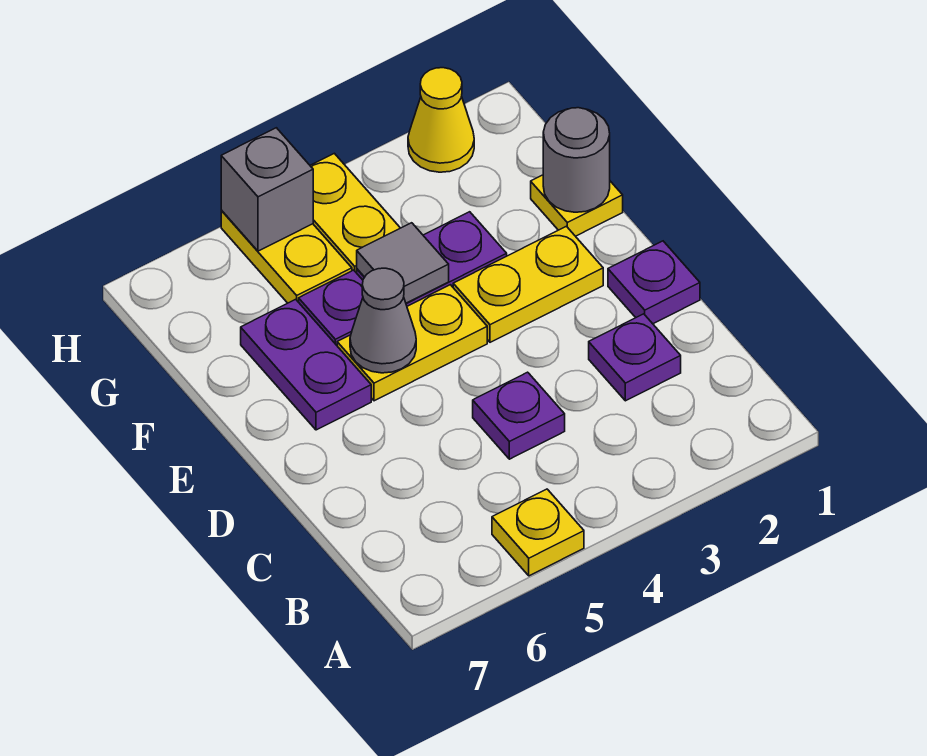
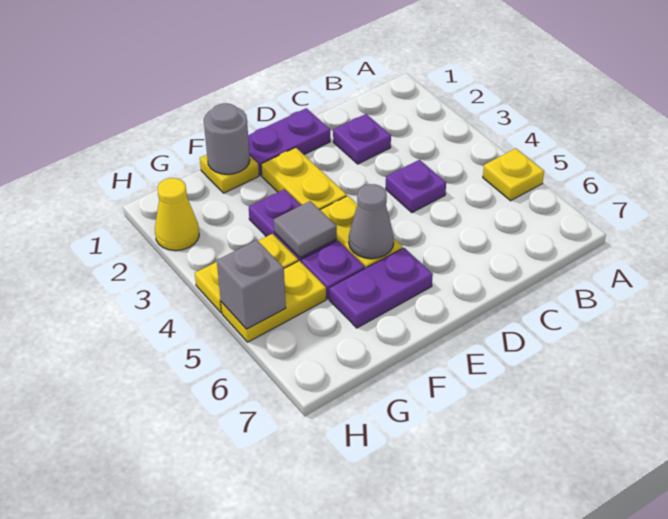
purple 1x1 plate [608,241,700,324] -> purple 1x2 plate [248,108,330,175]

